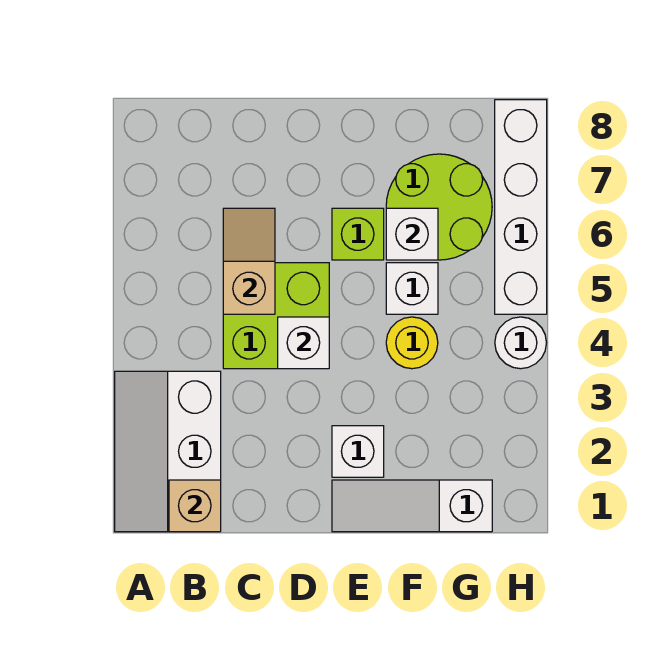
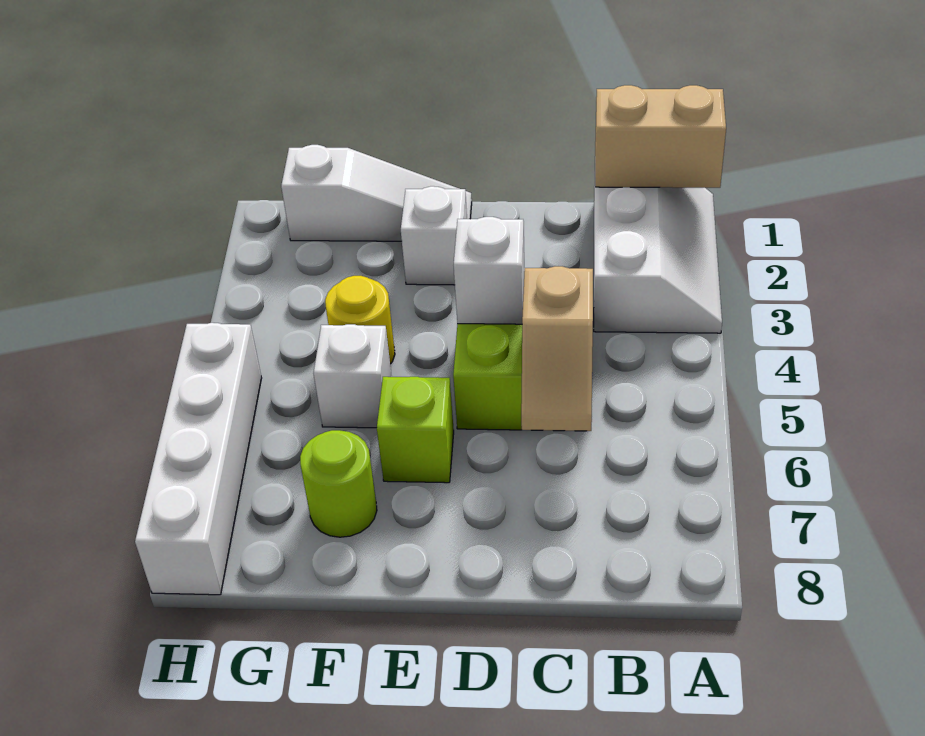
tan 1x1 brick [169,480,221,532] -> tan 1x2 brick [595,85,726,188]
lime 2x2 round brick [386,154,492,260] -> lime 1x1 round brick [300,430,377,537]
white 1x1 brick [386,208,438,260] -> none
white 1x1 round brick [495,317,546,369] -> none

